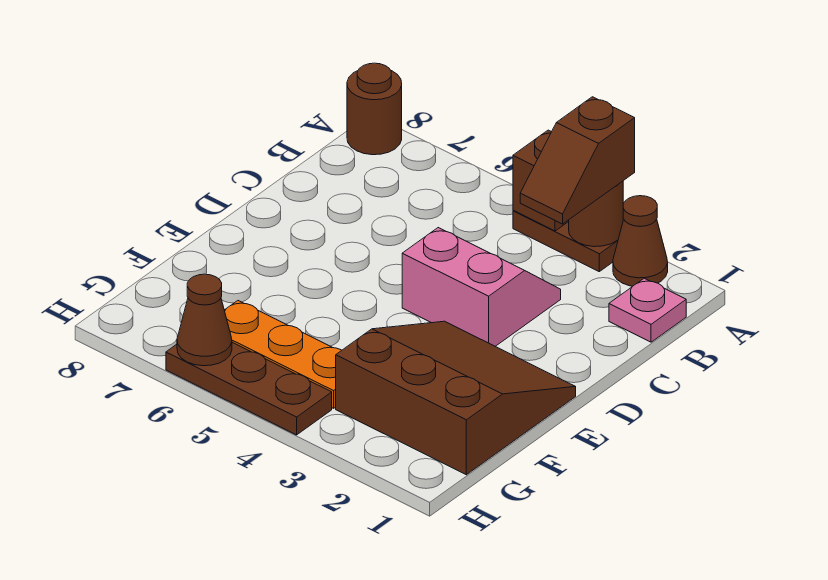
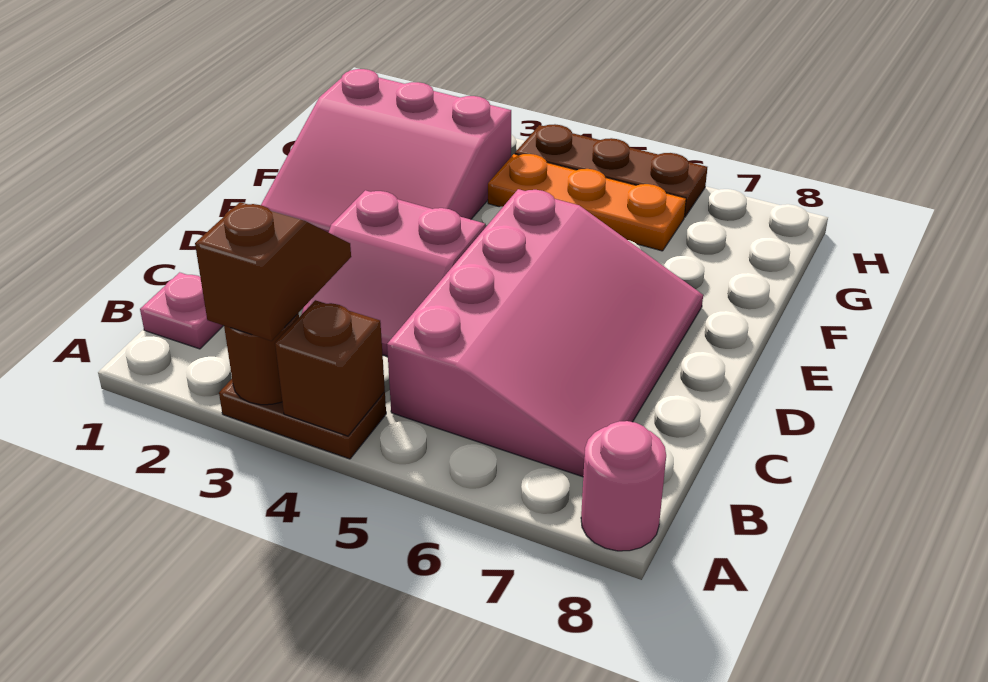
brown 1x1 cone [613,196,668,286] -> none
brown 1x1 round brick [347,63,402,155] -> pink 1x1 round brick [581,421,666,551]
none -> pink 3x4 slope [387,189,703,477]
brown 3x3 slope [336,321,576,475] -> pink 3x3 slope [261,69,511,232]
brown 1x1 cone [177,274,232,366] -> none

